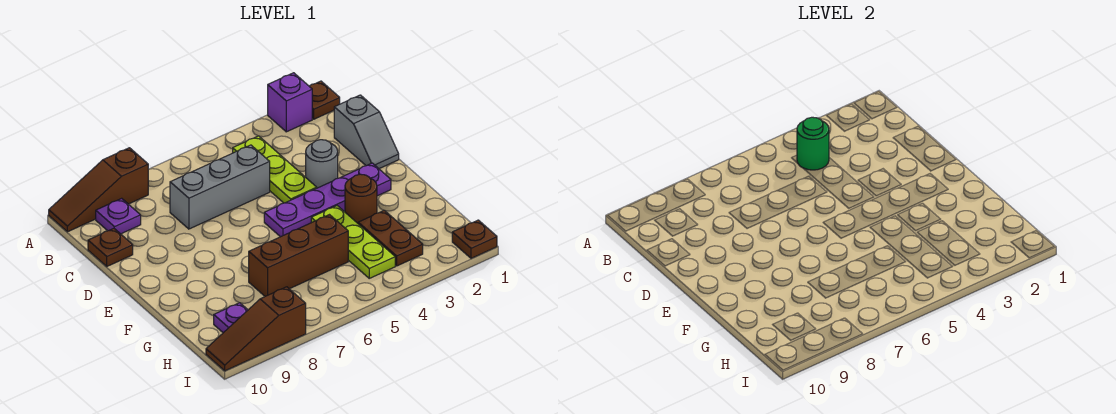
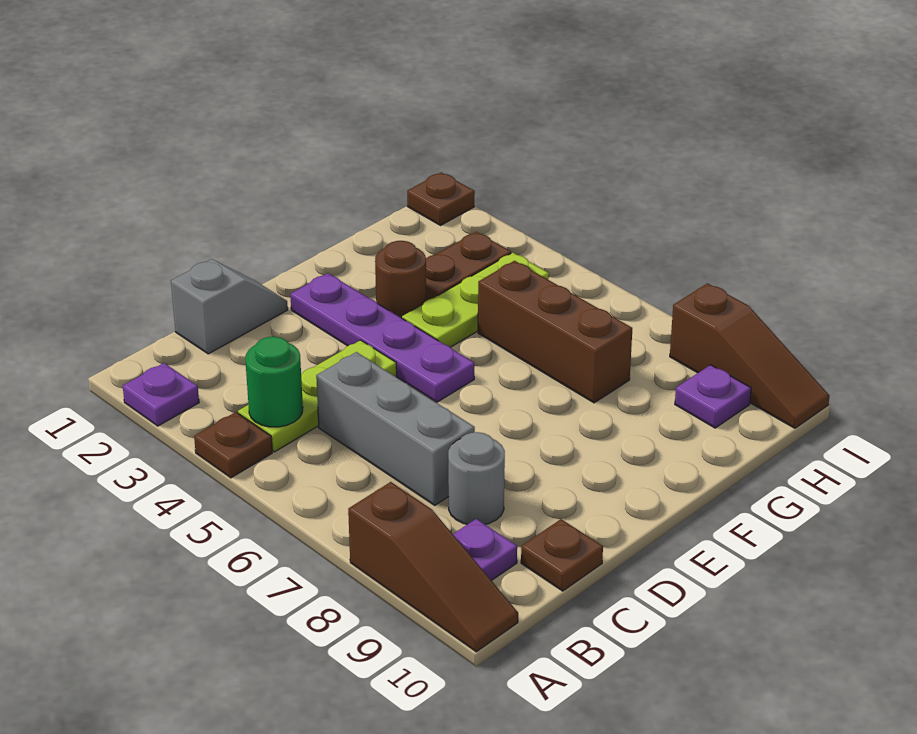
brown 1x1 plate [309,81,340,119] -> brown 1x1 plate moved to [194,412,272,478]
purple 1x1 brick [268,73,312,132] -> purple 1x1 plate [123,363,199,426]
grey 1x1 round brick [306,140,338,188] -> grey 1x1 round brick moved to [448,432,505,524]

